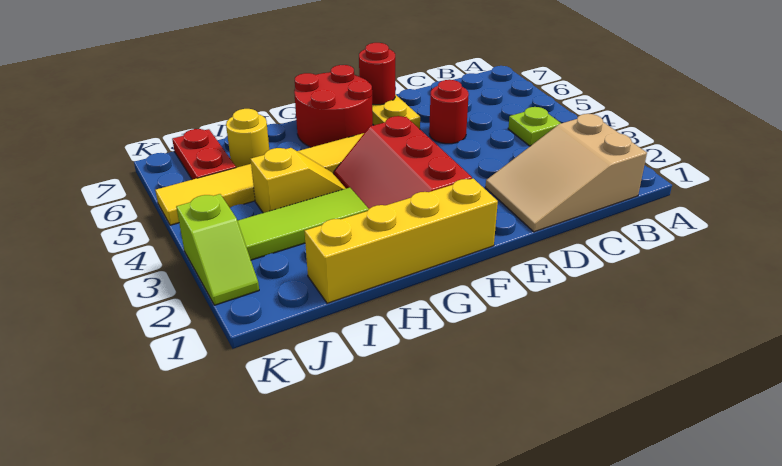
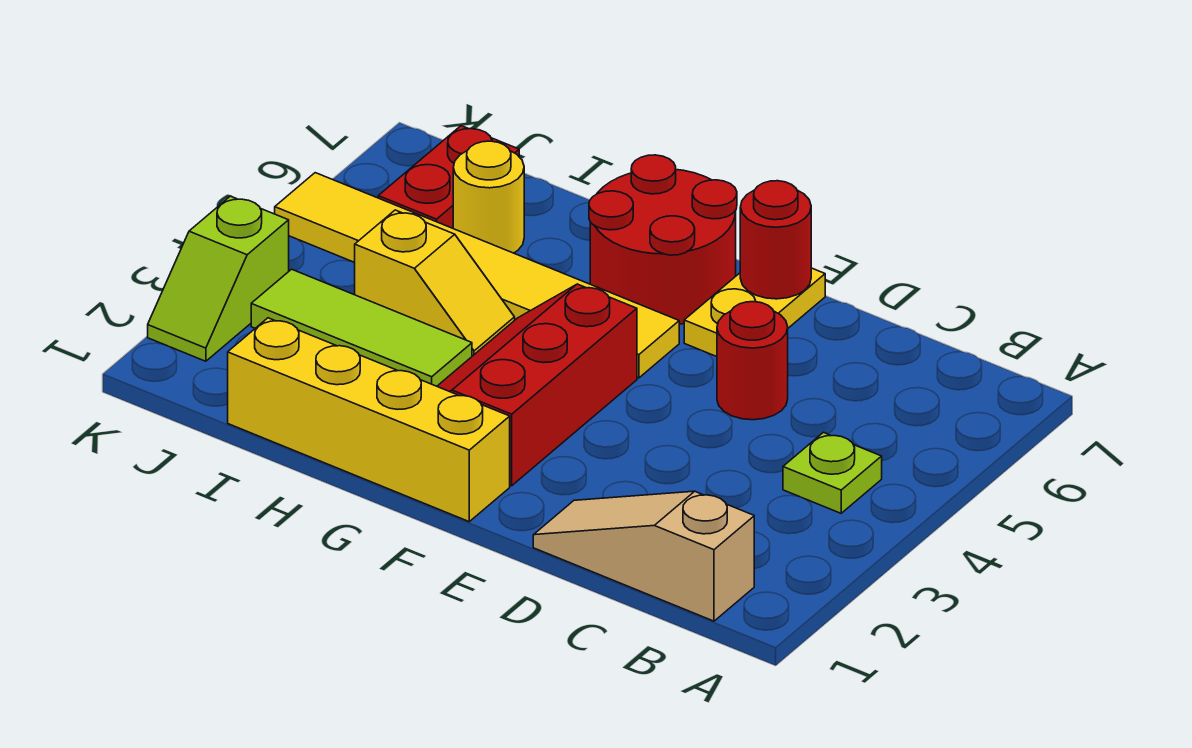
tan 2x3 slope [485,114,647,232] -> tan 1x3 slope [533,491,754,621]

